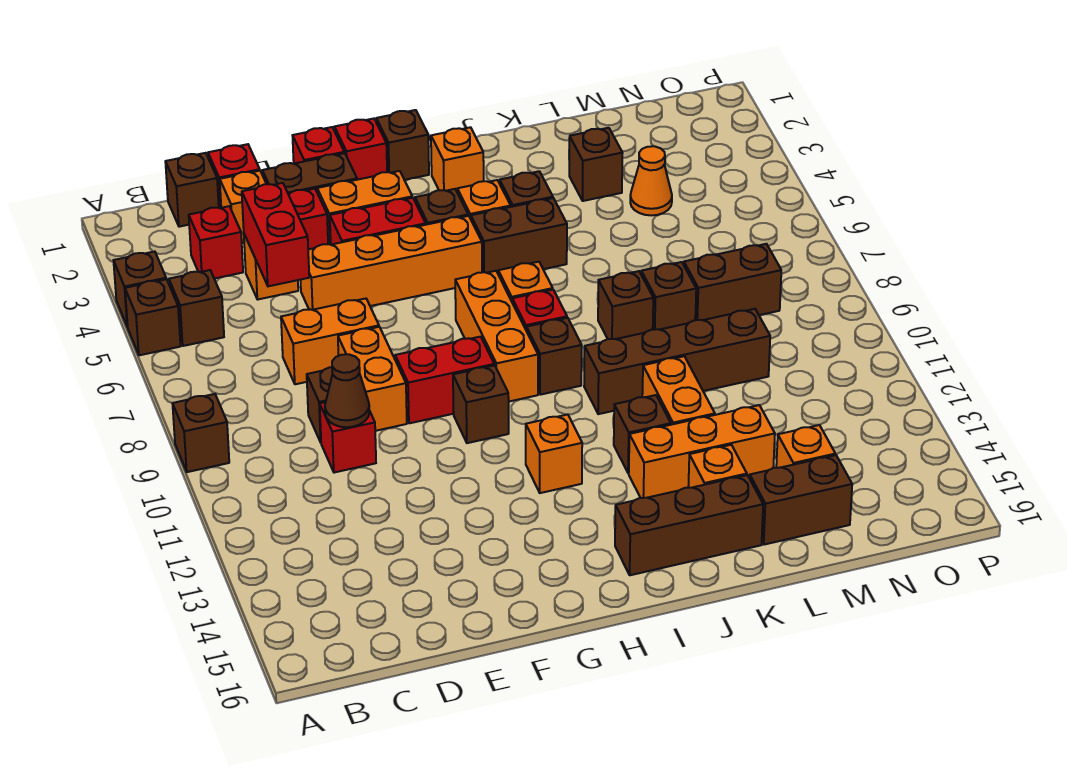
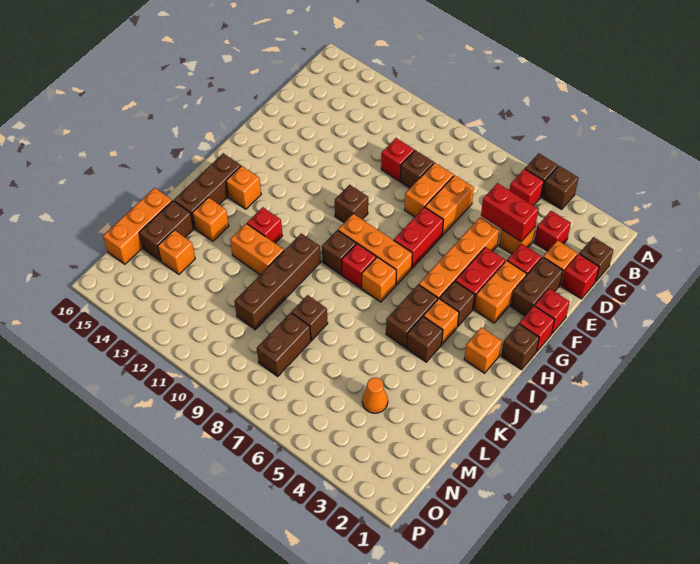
brown 1x1 brick [172,394,229,472] -> none
brown 1x1 brick [169,270,224,346] -> red 1x1 brick [510,169,544,206]
brown 1x1 cone [325,354,369,427] -> none
orange 1x2 brick [338,327,407,431] -> orange 1x2 brick turned to [405,163,454,217]
red 1x2 brick [395,337,494,423] -> red 1x2 brick moved to [394,207,443,268]
orange 1x1 brick [526,414,582,493] -> orange 1x1 brick moved to [226,166,261,209]
brown 1x1 brick [614,395,671,473] -> red 1x1 brick [247,207,282,243]
orange 1x3 brick [629,405,775,498] -> orange 1x3 brick moved to [103,188,172,264]
brown 1x1 brick [598,271,653,339] -> none
brown 1x1 brick [569,128,623,201] -> none

